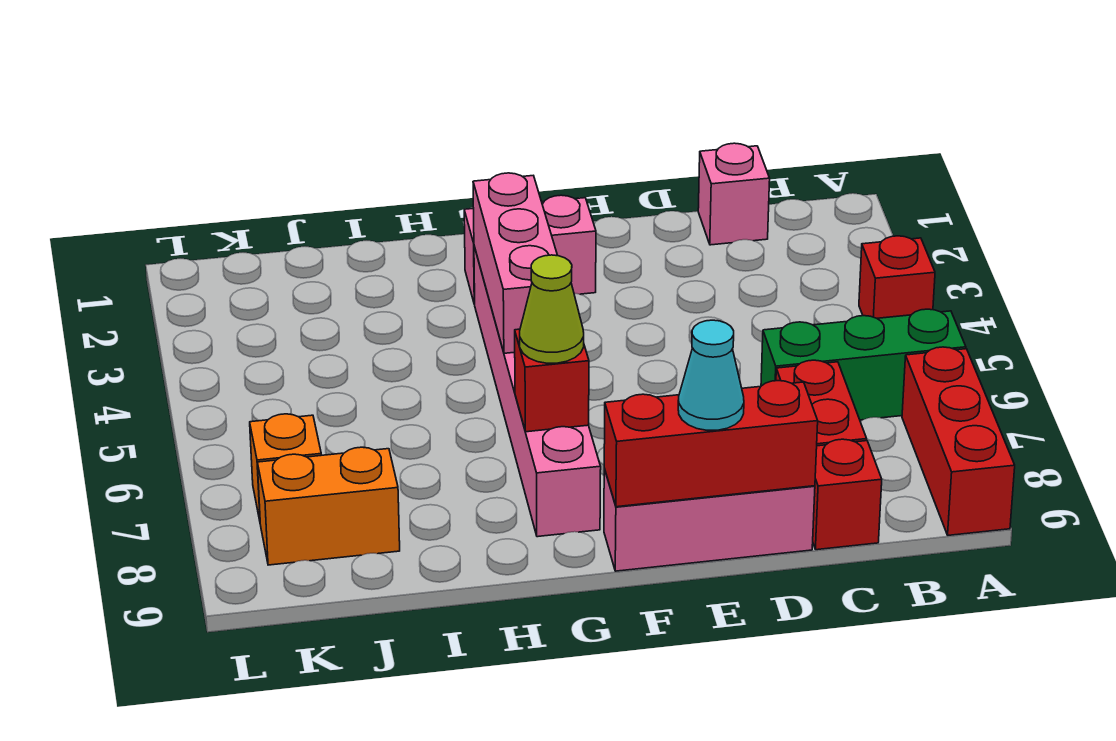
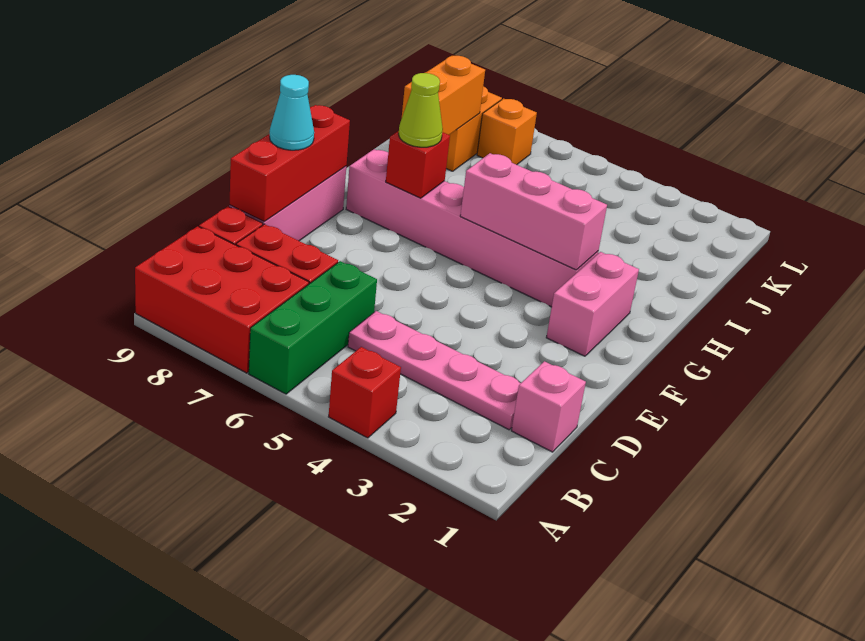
red 1x3 brick [902,347,1015,535] -> red 2x3 brick [135,226,309,373]
none -> pink 1x4 plate [348,311,521,430]
none -> orange 1x2 brick [402,56,485,135]

